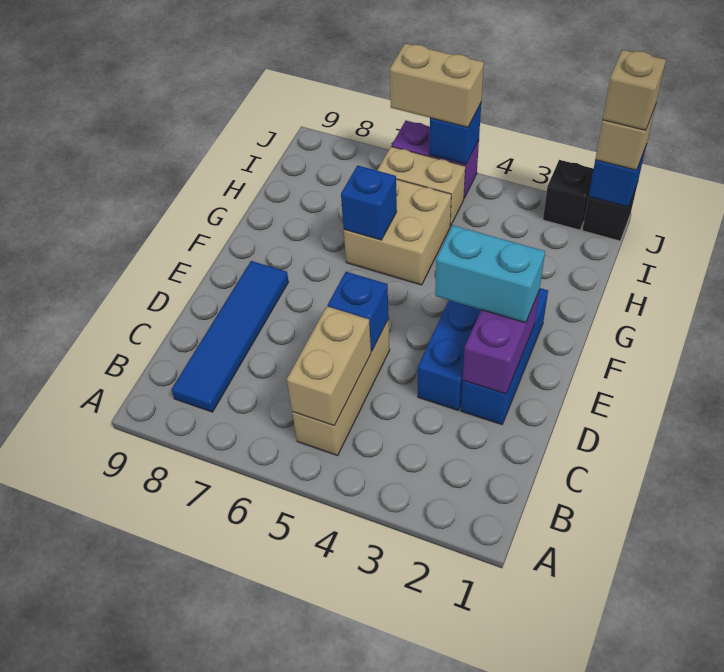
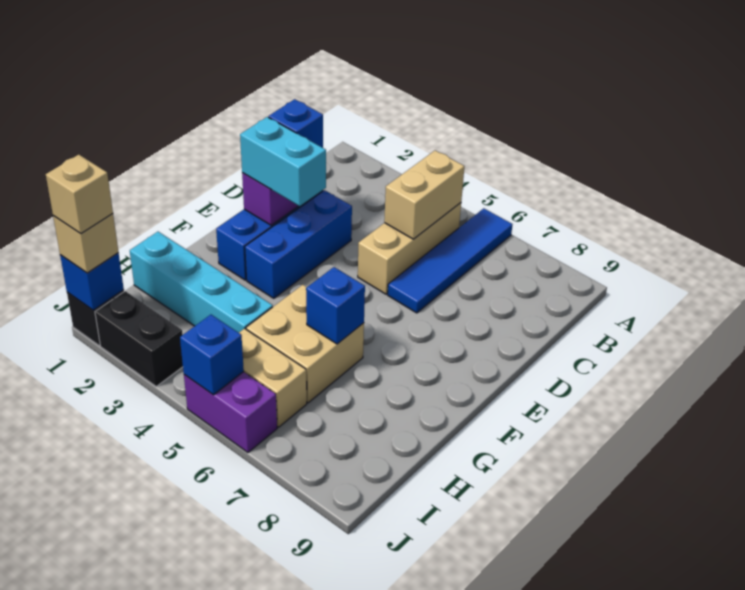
blue 1x4 tile [172,261,289,412] -> blue 1x4 tile moved to [388,208,513,313]
blue 1x1 brick [328,272,389,351] -> blue 1x1 brick moved to [269,99,323,148]
none -> cyan 1x4 brick [130,232,273,333]
black 1x1 brick [543,160,594,230] -> black 1x2 brick [95,291,183,387]
tan 1x2 brick [390,43,484,127] -> none

